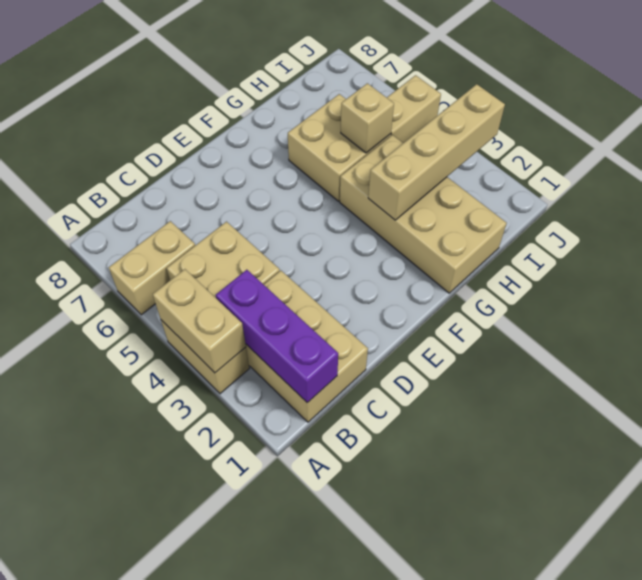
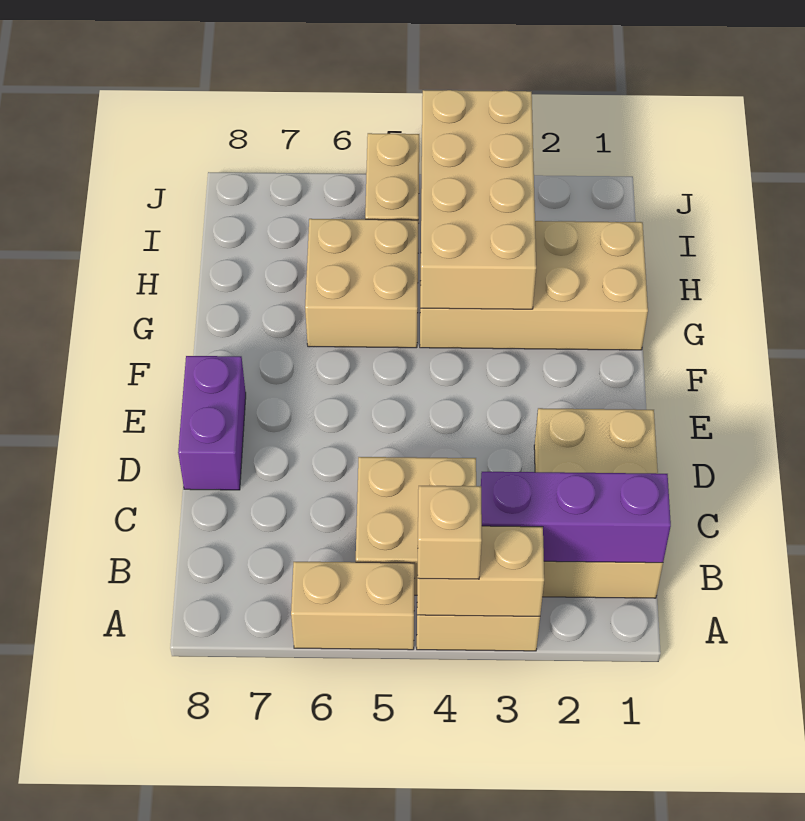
tan 1x2 brick [109,221,195,315] -> tan 1x2 brick turned to [291,562,415,650]
tan 2x3 brick [246,271,368,422] -> tan 2x3 brick turned to [534,408,663,598]
none -> purple 1x2 brick [178,356,246,490]
tan 1x4 brick [368,84,505,220] -> tan 2x4 brick [420,90,536,309]
tan 1x1 brick [341,83,394,153] -> tan 1x1 brick moved to [417,486,482,579]

